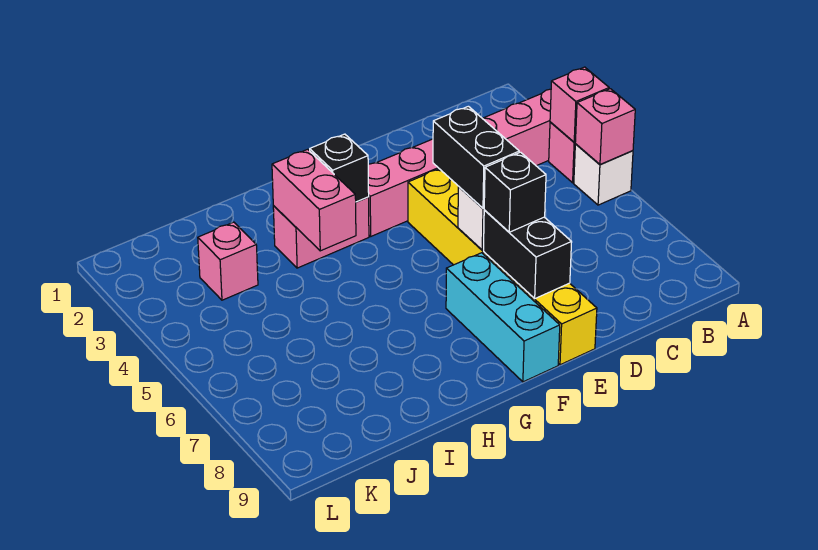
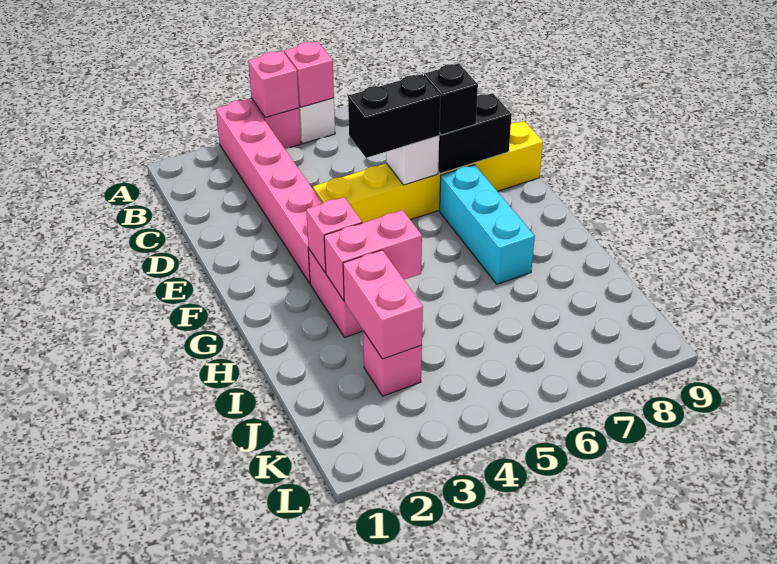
cyan 1x3 brick [446,253,560,382] -> cyan 1x3 brick turned to [440,165,535,284]
black 1x1 brick [310,134,369,202] -> pink 1x1 brick [306,197,362,273]
none -> pink 1x2 brick [343,250,423,359]

